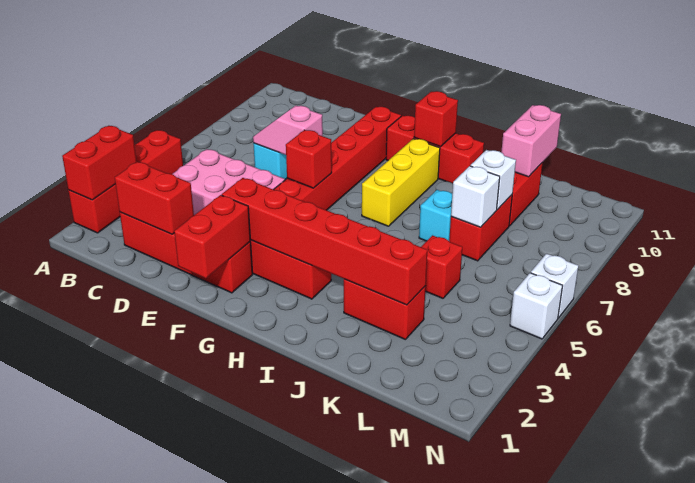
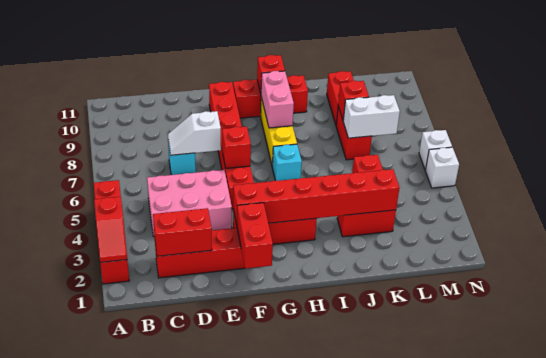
red 1x2 brick [62,126,137,200] -> red 1x2 slope [94,197,127,263]
pink 1x2 slope [253,106,323,155] -> white 1x2 slope [168,111,221,155]
cyan 1x1 brick [419,190,452,241] -> cyan 1x1 brick moved to [272,144,302,181]
white 1x1 brick [451,166,500,227] -> white 1x2 brick [343,95,400,138]
white 1x1 brick [471,150,516,210] -> red 1x1 brick [338,81,369,120]
pink 1x2 brick [501,105,561,177] -> pink 1x2 brick moved to [261,71,294,128]

